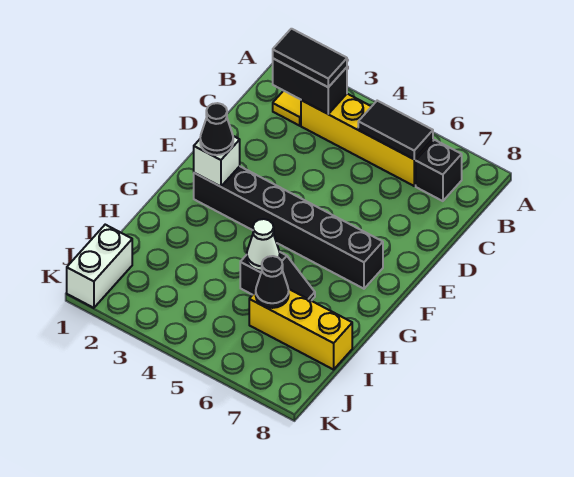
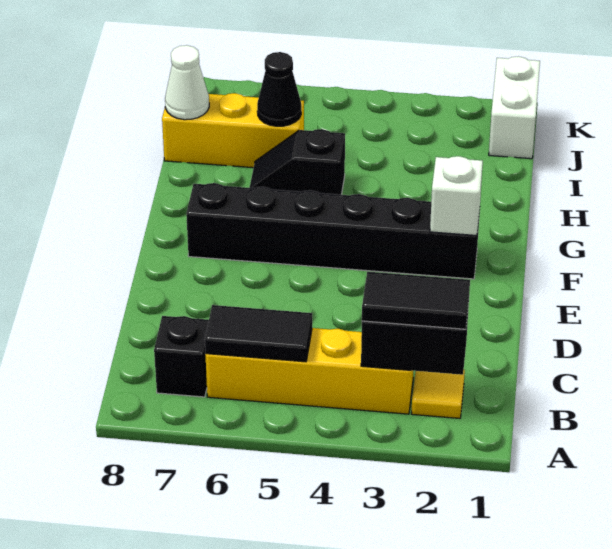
black 1x1 cone [200,103,233,155] -> none
white 1x1 cone [247,219,280,271] -> white 1x1 cone moved to [165,45,209,120]

